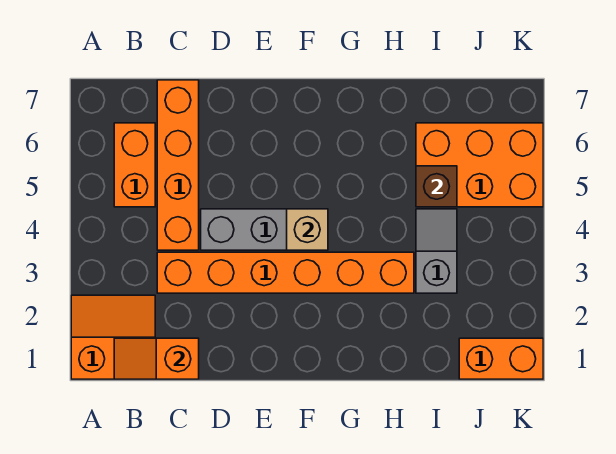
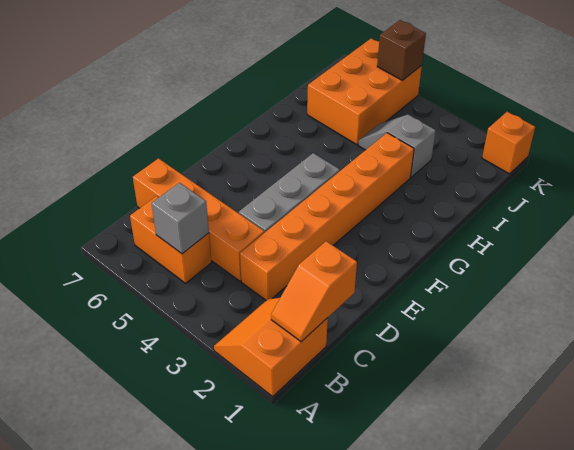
none -> grey 1x1 brick [152,183,209,254]
tan 1x1 brick [287,209,328,250] -> none
brown 1x1 brick [416,166,457,207] -> brown 1x1 brick moved to [377,20,426,81]
orange 1x2 brick [459,338,543,379] -> orange 1x1 brick [482,112,535,174]

